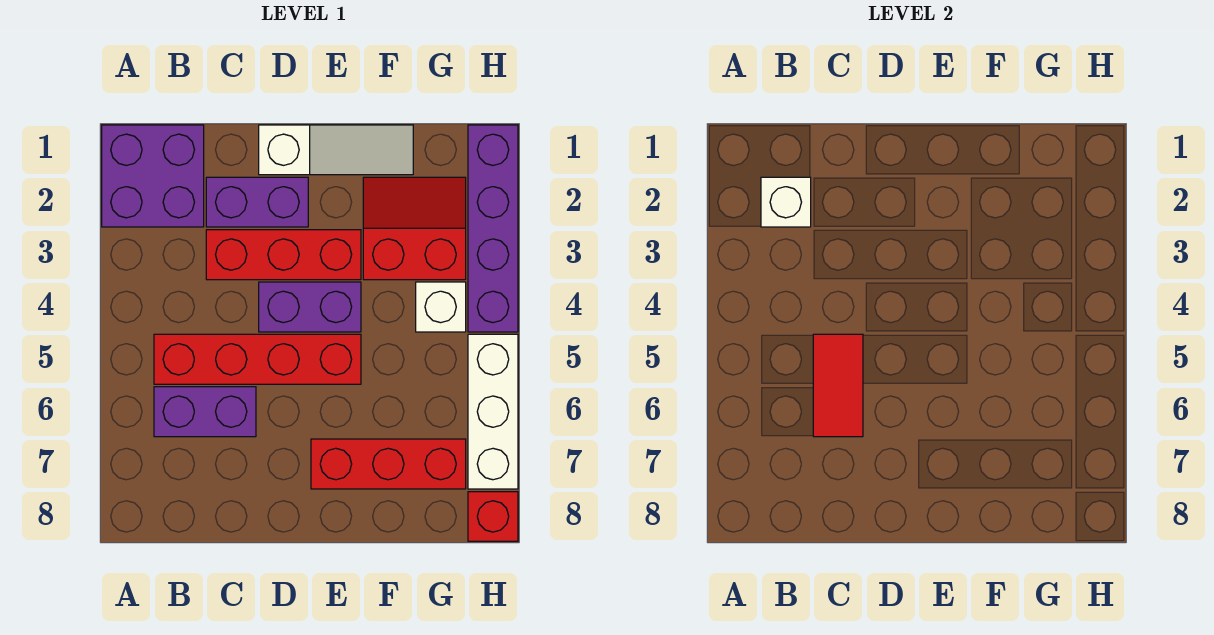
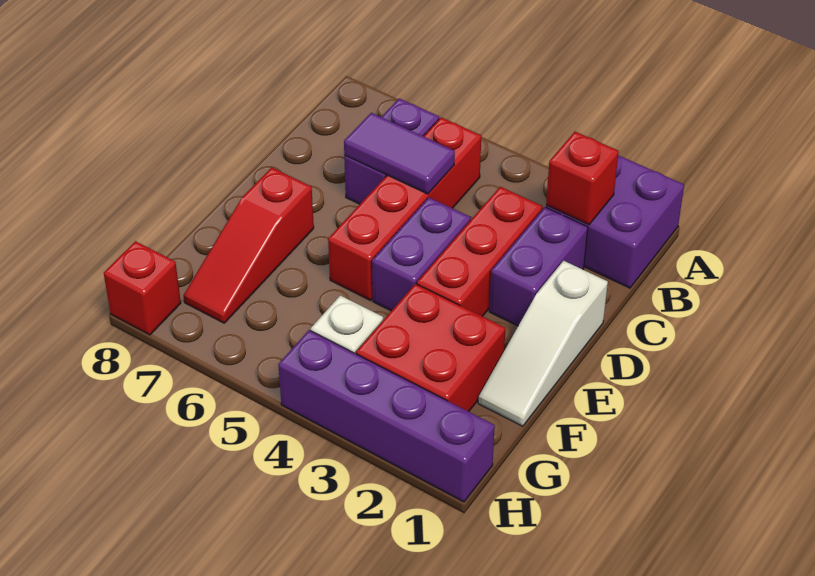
white 1x1 brick [761,177,811,227] -> red 1x1 brick [546,132,619,225]
red 1x2 tile [813,334,863,437] -> purple 1x2 tile [344,113,455,194]
red 1x3 brick [311,439,466,489] -> red 1x3 slope [184,167,314,323]
red 2x2 slope [363,177,466,280] -> red 2x2 brick [356,284,505,412]
white 1x3 brick [468,334,518,489] -> none

